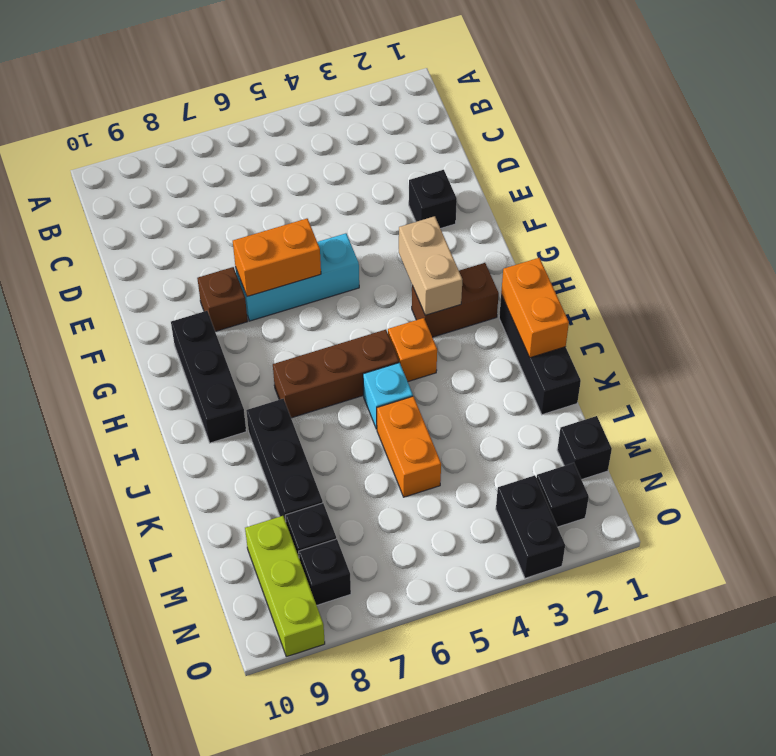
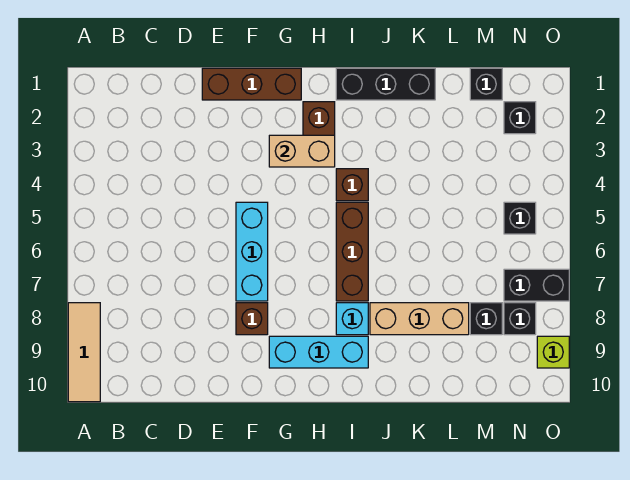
none -> tan 1x3 tile [68,303,100,402]
none -> brown 1x3 brick [202,68,301,100]
black 1x1 brick [409,170,457,228] -> black 1x1 brick moved to [504,202,536,234]
orange 1x2 brick [233,219,321,297] -> none
black 1x3 brick [171,311,246,443] -> cyan 1x3 brick [269,336,368,368]
orange 1x2 brick [501,258,569,358] -> none
orange 1x1 brick [388,318,437,381] -> brown 1x1 brick [336,169,368,201]
cyan 1x1 brick [363,363,413,429] -> cyan 1x1 brick moved to [336,303,368,335]
black 1x3 brick [246,399,323,521] -> tan 1x3 brick [370,303,469,335]
orange 1x2 brick [377,396,441,497] -> none
lime 1x3 brick [245,516,325,657] -> lime 1x1 brick [537,336,569,368]
black 1x2 brick [496,475,565,578] -> black 1x2 brick moved to [504,269,569,301]

